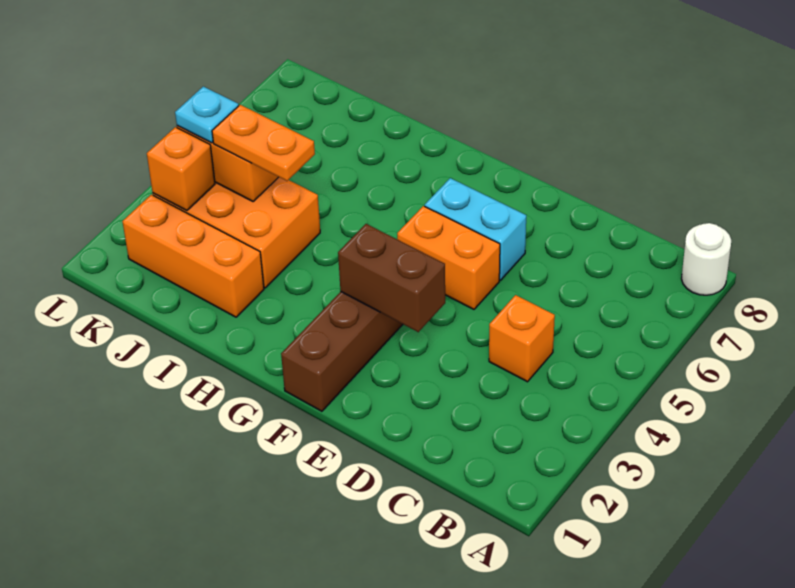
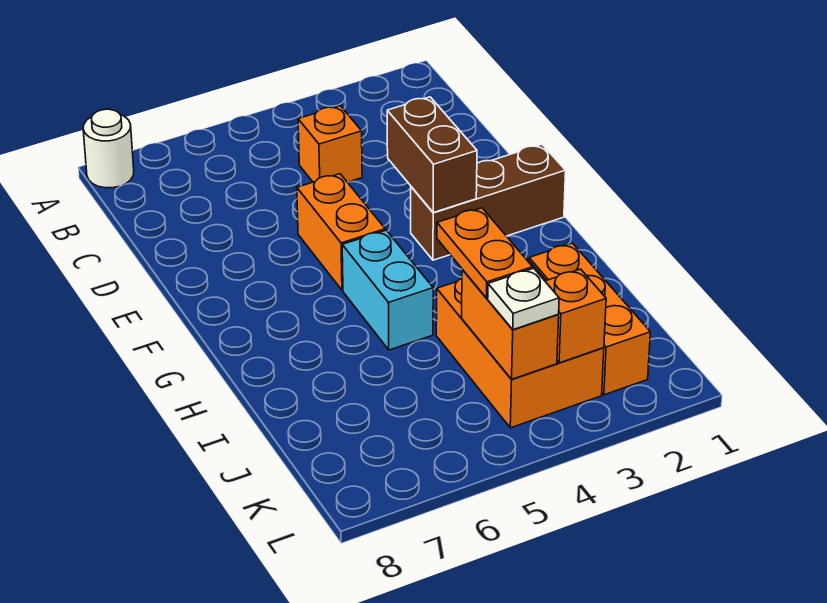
cyan 1x2 brick [425,178,526,280] -> cyan 1x2 brick moved to [342,230,433,350]
cyan 1x1 plate [175,86,239,143] -> white 1x1 plate [488,268,559,330]

